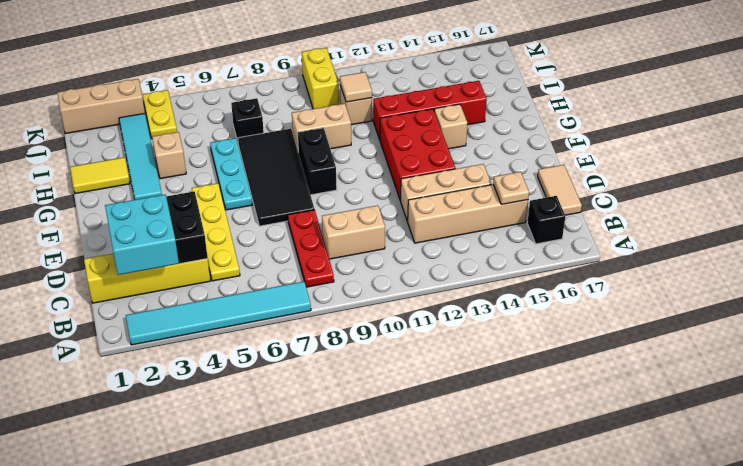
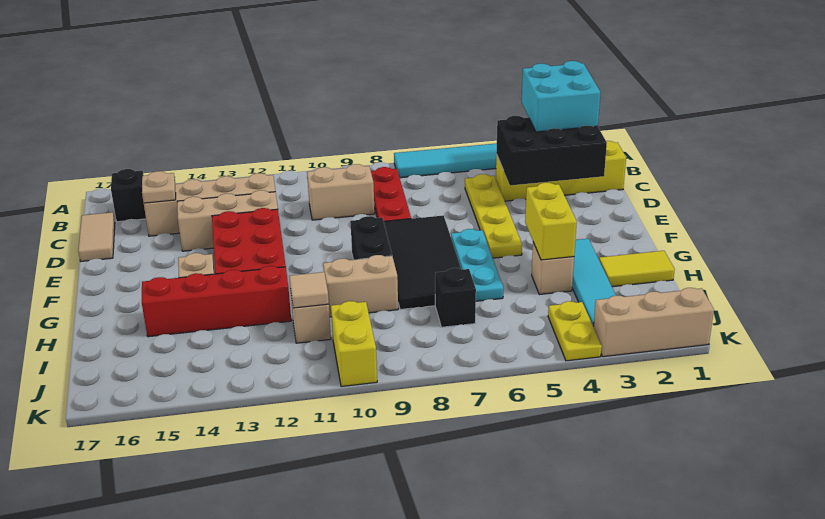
none -> yellow 1x2 brick [525,183,577,260]

